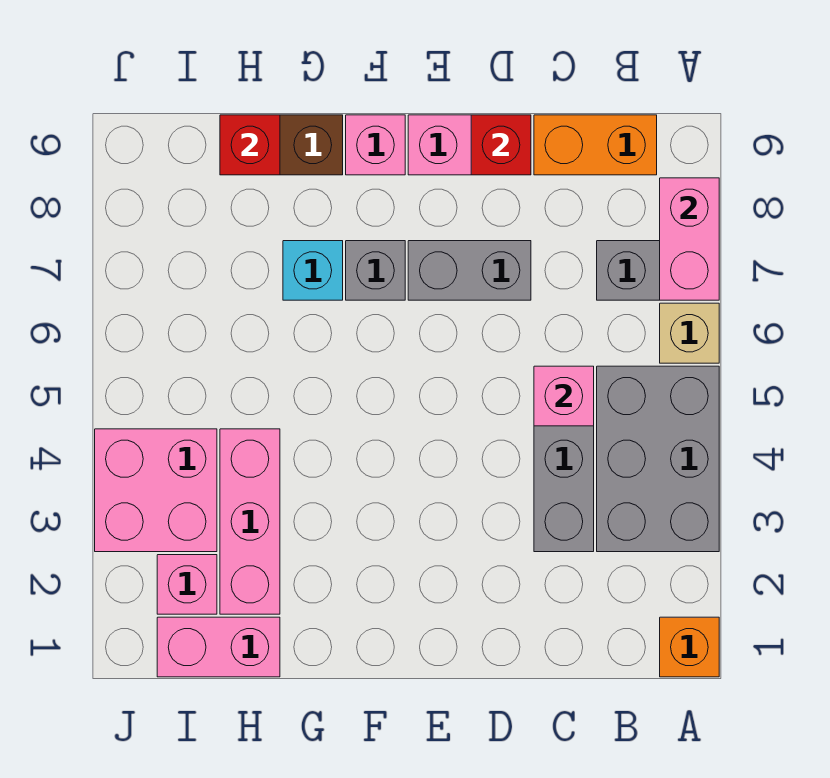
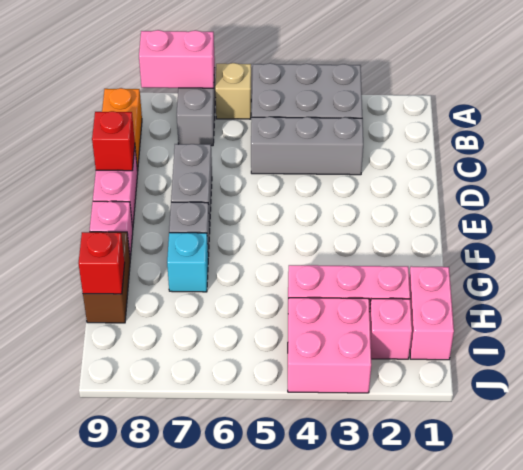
orange 1x1 brick [660,617,719,677] -> none
pink 1x1 brick [534,366,594,426] -> none

